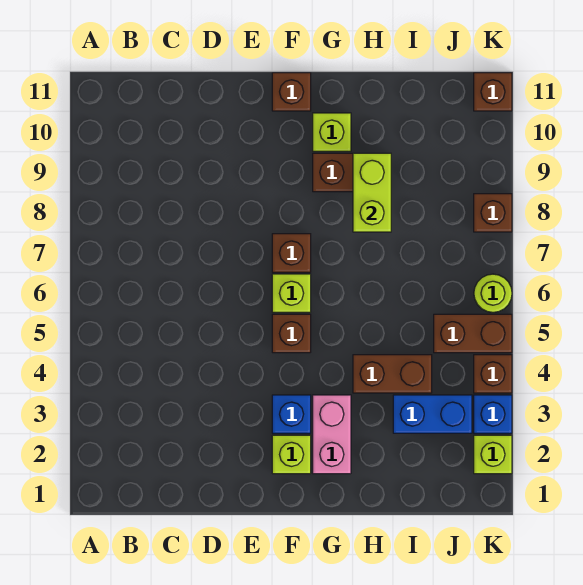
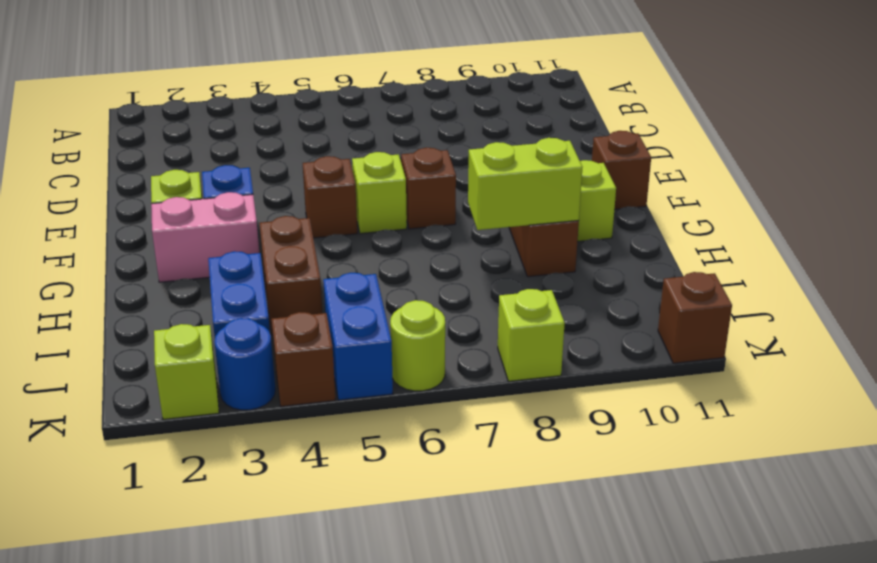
brown 1x2 brick [434,314,512,353] -> blue 1x2 brick [323,273,393,400]
blue 1x1 brick [474,395,512,433] -> blue 1x1 round brick [214,318,275,410]
brown 1x1 brick [474,194,512,232] -> lime 1x1 brick [498,289,565,381]

